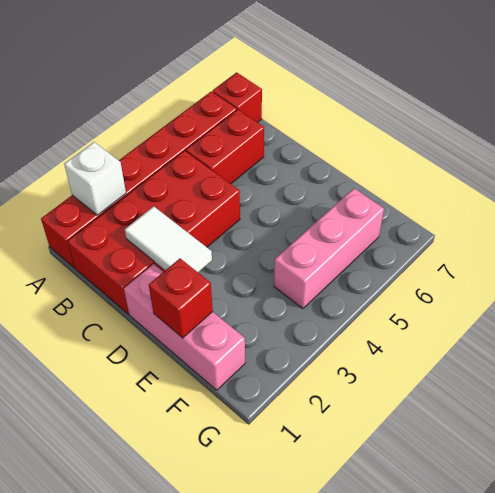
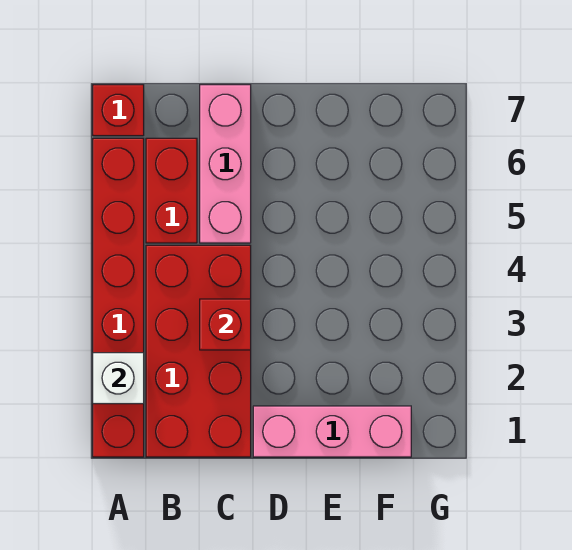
white 1x2 tile [125,206,212,272] -> none
red 1x1 brick [149,259,213,338] -> red 1x1 brick moved to [200,299,251,350]
pink 1x3 brick [274,188,384,309] -> pink 1x3 brick moved to [200,85,251,243]

